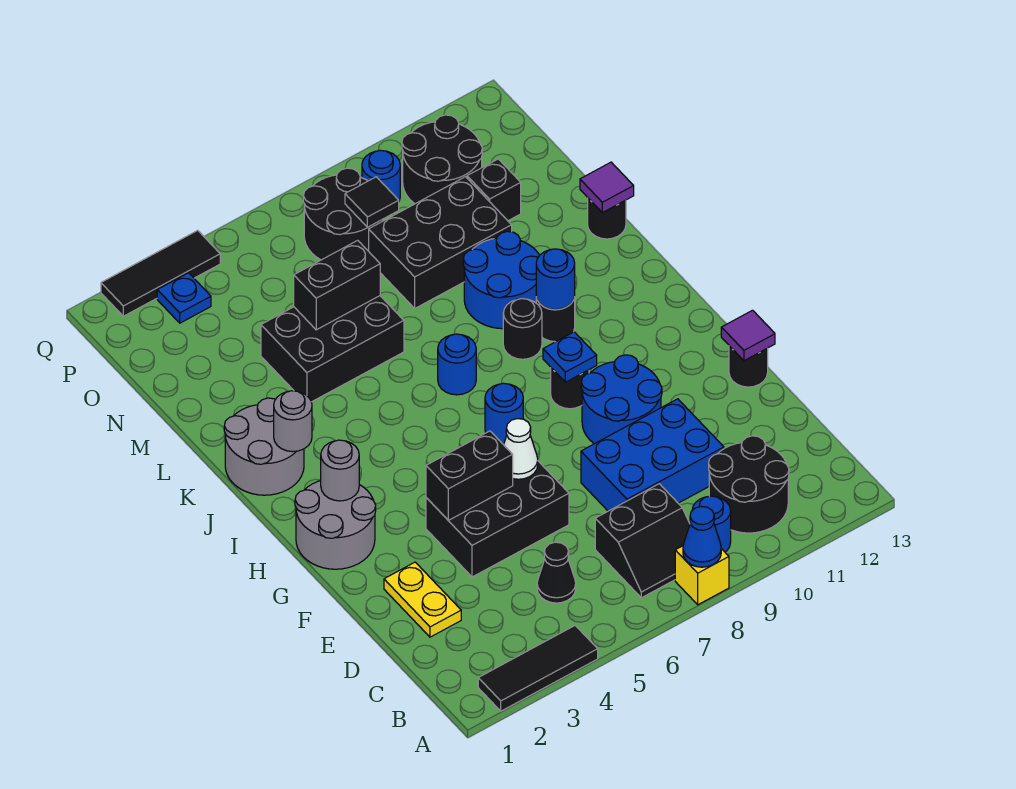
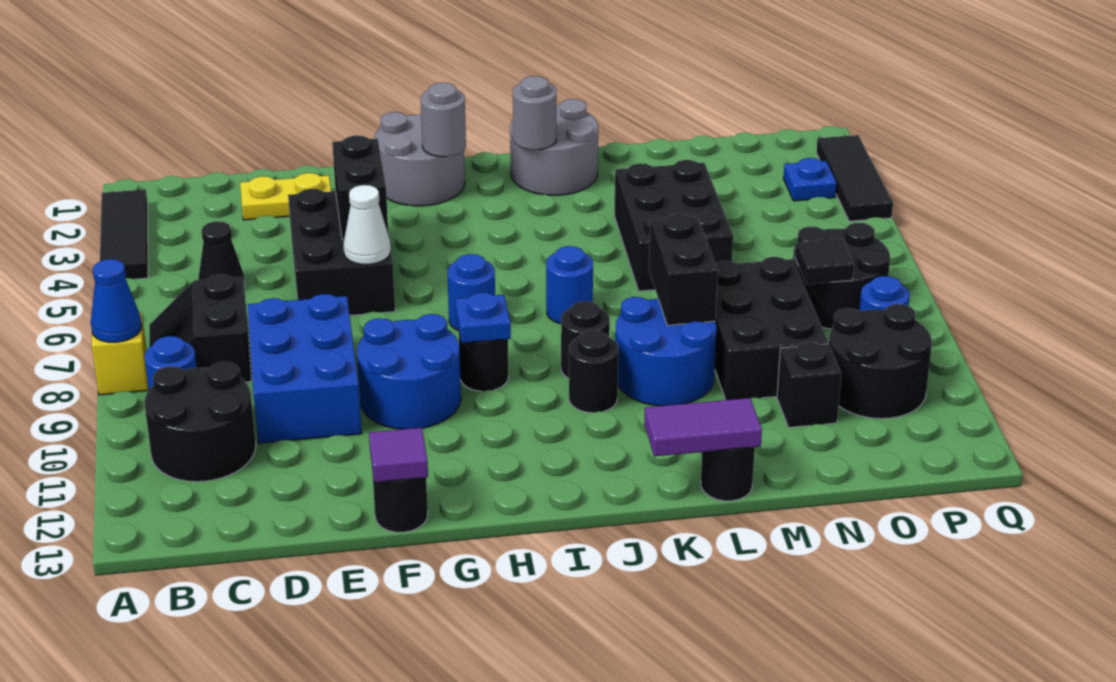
blue 1x1 round brick [536,249,575,310] -> none
purple 1x1 tile [580,162,634,213] -> purple 1x2 tile [644,398,762,456]
black 1x2 brick [294,240,380,330] -> black 1x2 brick moved to [649,214,718,325]

